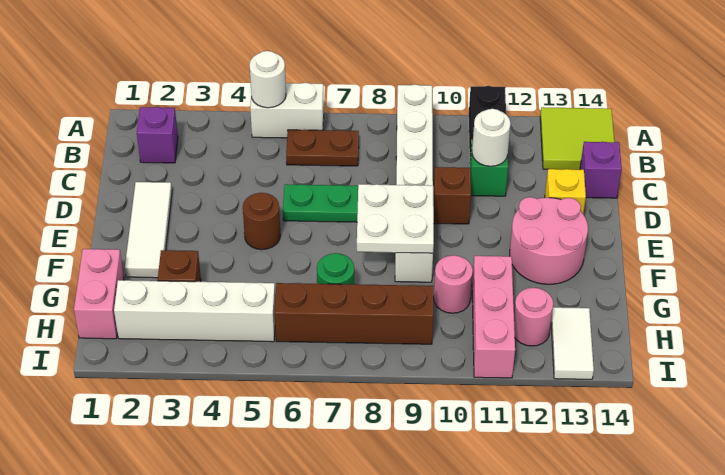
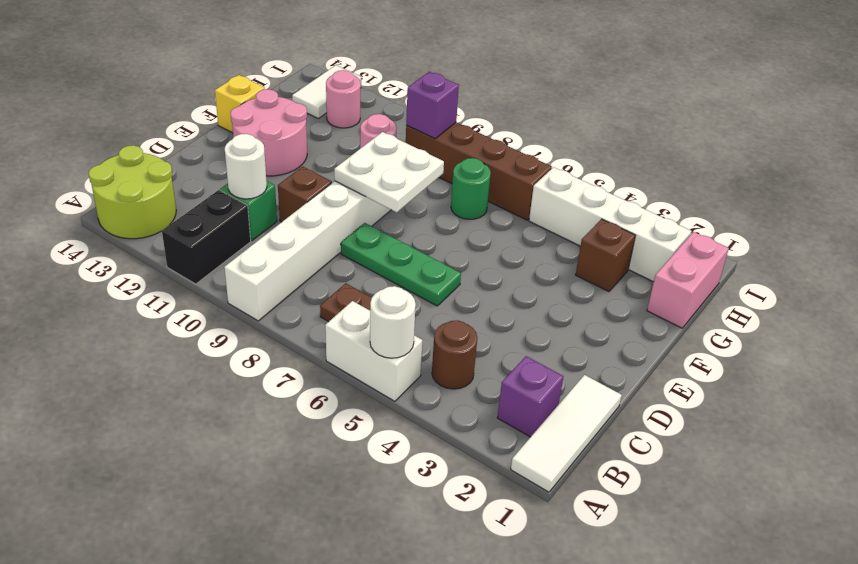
lime 2x2 tile [540,107,614,170] -> lime 2x2 round brick [89,145,176,239]
purple 1x1 brick [580,142,622,198] -> purple 1x1 brick moved to [406,72,459,139]
white 1x3 tile [125,182,172,278] -> white 1x3 tile moved to [511,375,622,492]
yellow 1x1 brick [545,169,586,214] -> yellow 1x1 brick moved to [215,75,265,133]
brown 1x1 round brick [243,193,281,250] -> brown 1x1 round brick moved to [432,320,477,389]
pink 1x3 brick [472,256,515,378] -> none

